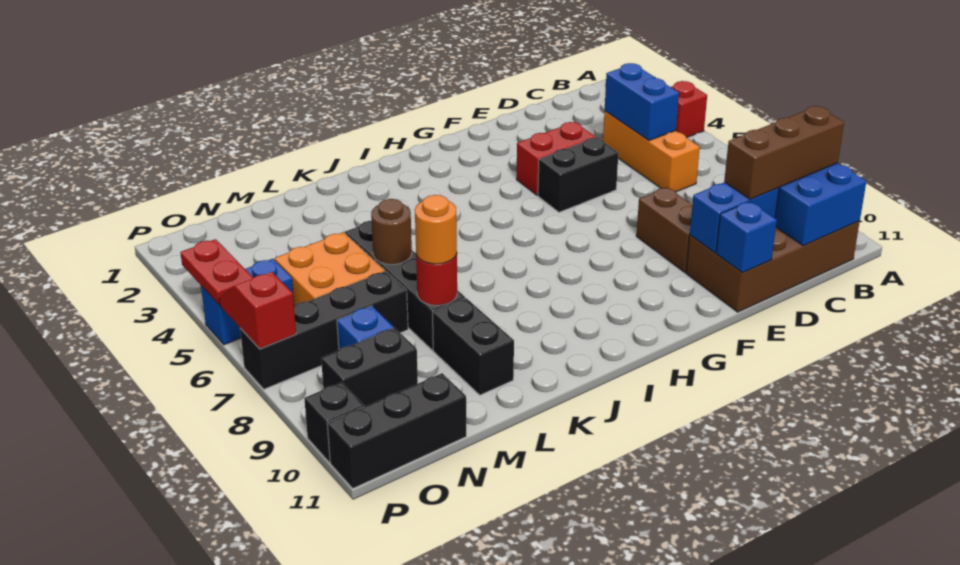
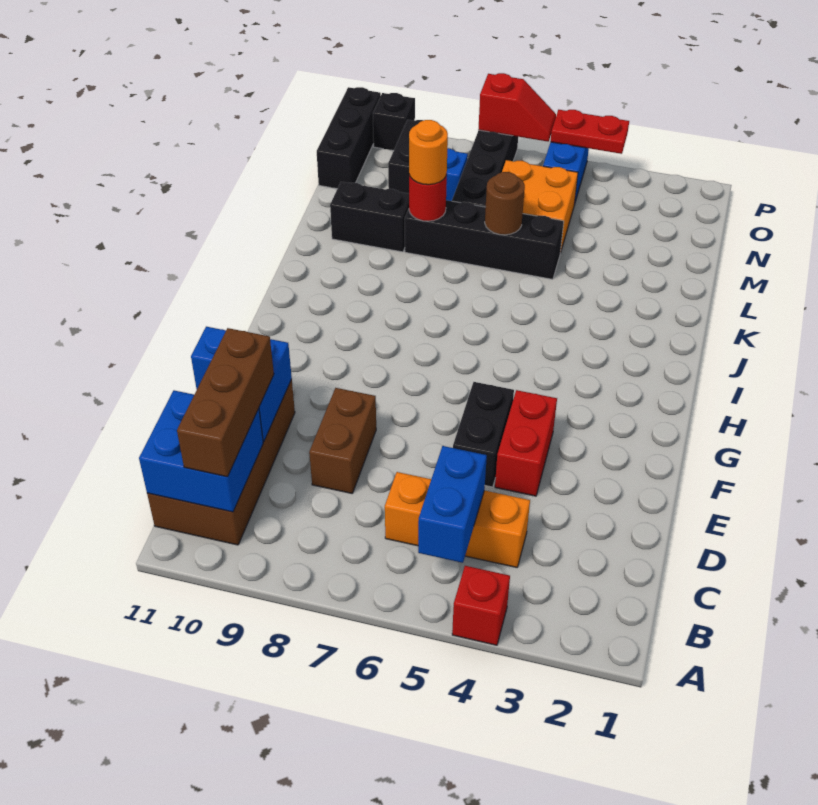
blue 1x2 brick [605,63,679,141] -> blue 1x2 brick turned to [418,446,487,563]
brown 1x2 brick [636,187,692,272] -> brown 1x2 brick turned to [309,388,376,493]

